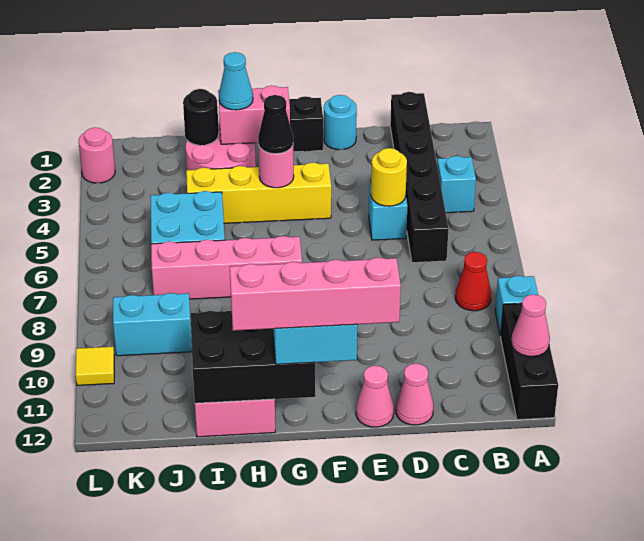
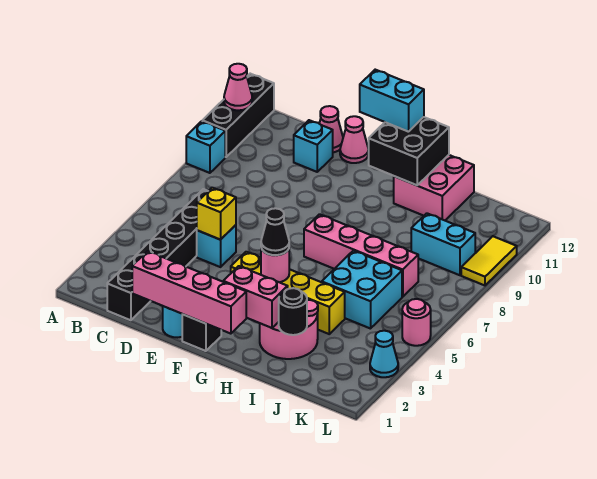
cyan 1x1 brick [437,156,476,213] -> cyan 1x1 brick moved to [294,120,333,172]
red 1x1 cone [455,252,491,311] -> none
yellow 1x1 round brick [371,148,407,206] -> yellow 1x1 brick [197,188,236,240]
pink 1x4 brick [230,258,401,331] -> pink 1x4 brick moved to [132,251,246,334]
black 2x3 brick [191,311,315,403] -> black 2x2 brick [368,117,449,185]
cyan 1x1 cone [219,52,253,110] -> cyan 1x1 cone moved to [370,331,398,377]
pink 1x1 round brick [79,128,115,183] -> pink 1x1 round brick moved to [402,299,431,346]
yellow 1x1 tile [76,347,114,385] -> yellow 1x2 tile [461,236,517,285]

